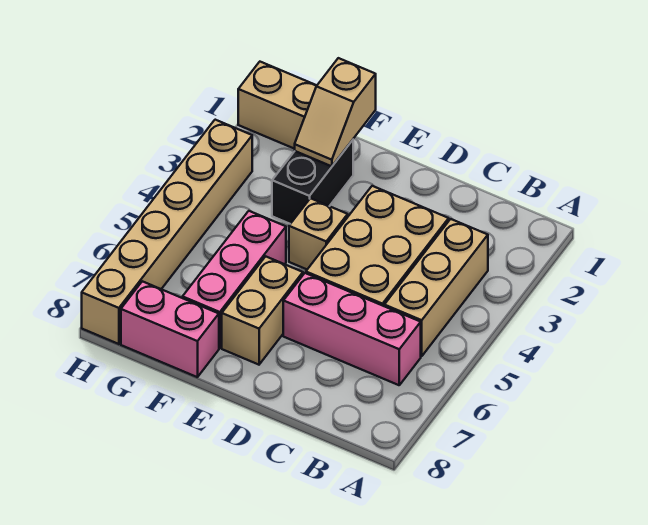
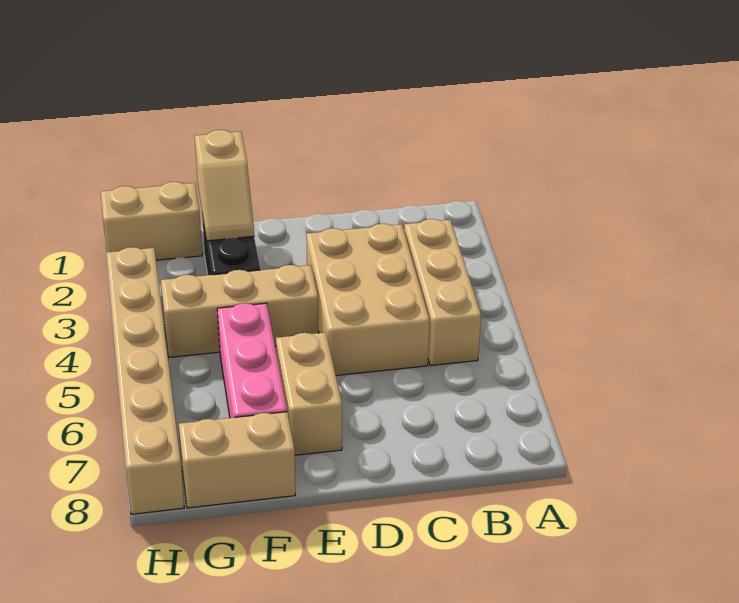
pink 1x3 brick [283,273,421,385] -> none
tan 1x1 brick [289,198,348,269] -> tan 1x3 brick [161,265,318,357]
pink 1x2 brick [121,281,219,377] -> tan 1x2 brick [179,412,295,508]

